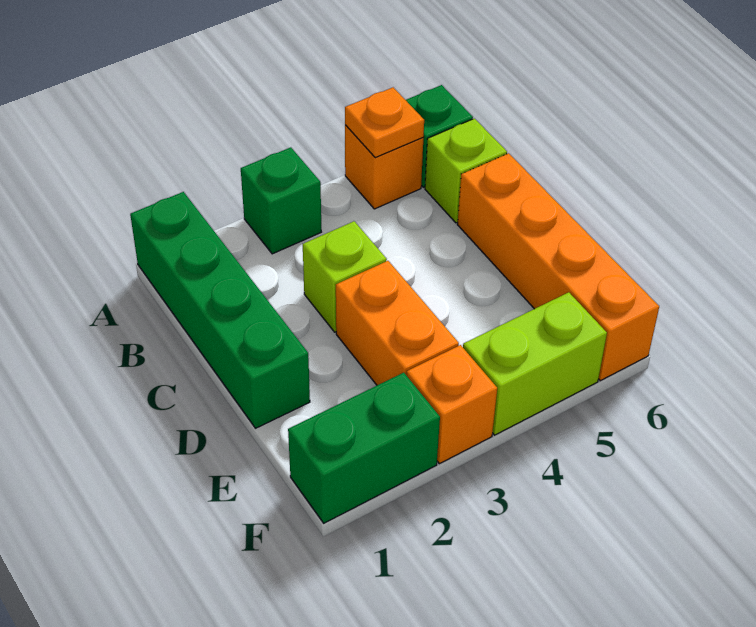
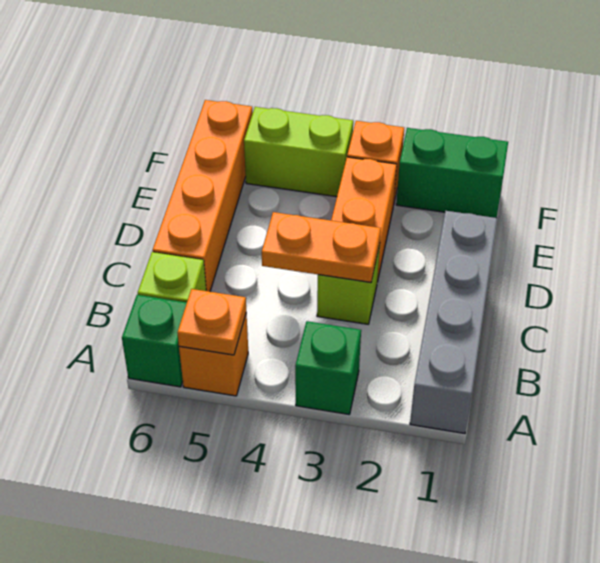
green 1x4 brick [130,192,310,428] -> grey 1x4 brick [410,211,497,433]
none -> orange 1x2 plate [262,212,381,282]

